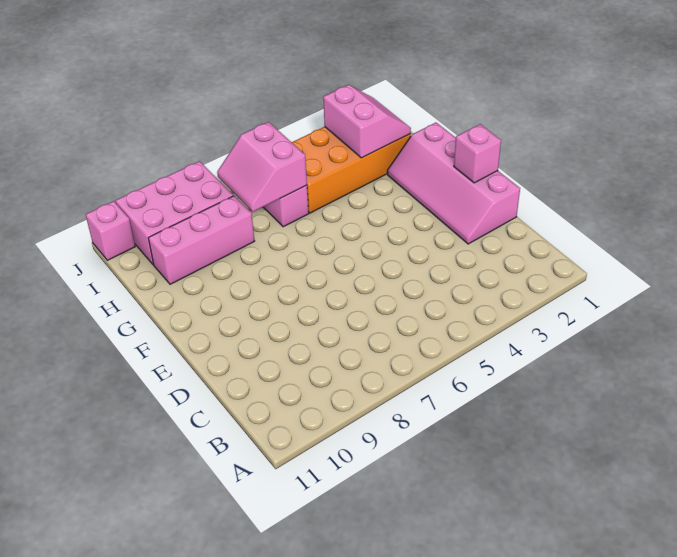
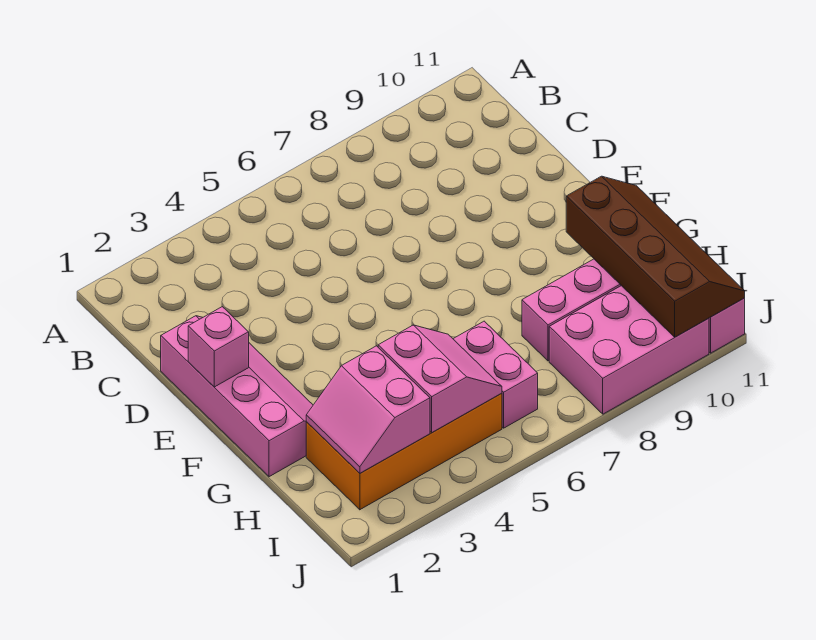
none -> brown 2x4 slope [566,176,745,337]
pink 2x2 slope [217,122,307,212] -> pink 2x2 slope moved to [378,325,502,433]

